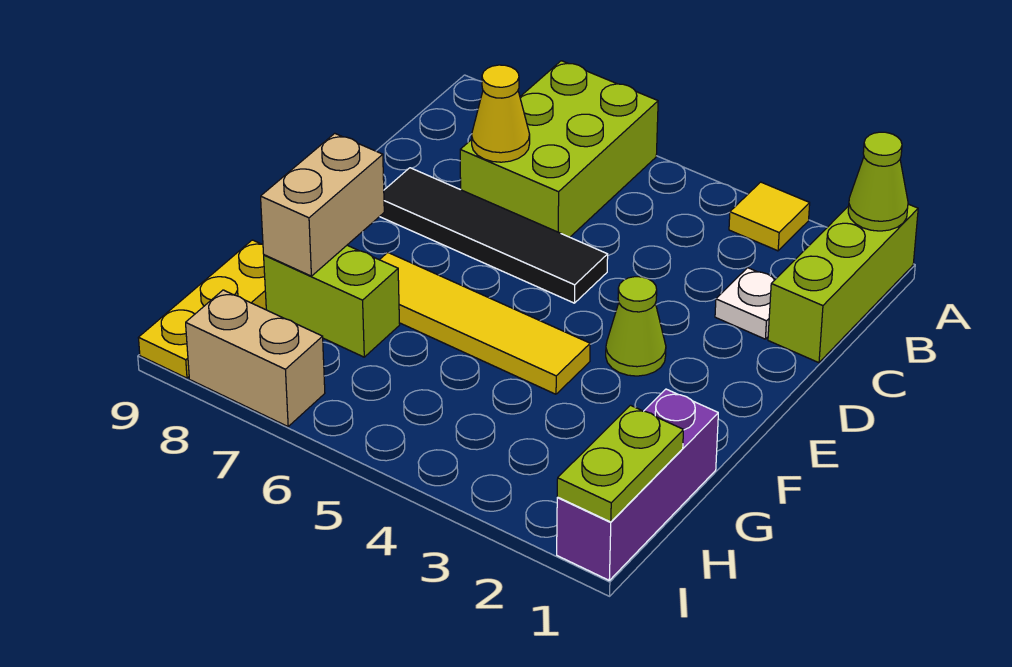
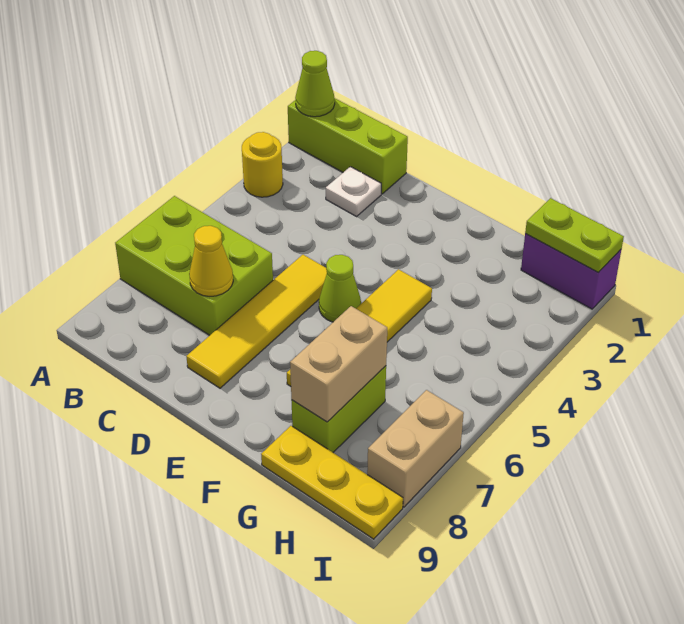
yellow 1x1 tile [729,182,810,251] -> yellow 1x1 round brick [242,132,283,197]
black 1x4 tile [380,168,608,303] -> yellow 1x4 tile [186,255,327,388]
lime 1x1 cone [606,277,666,376] -> lime 1x1 cone moved to [319,255,361,322]
tan 1x2 brick [261,133,384,276] -> tan 1x2 brick turned to [290,306,387,422]
purple 1x3 brick [557,389,718,580] -> purple 1x2 brick [521,233,621,309]

